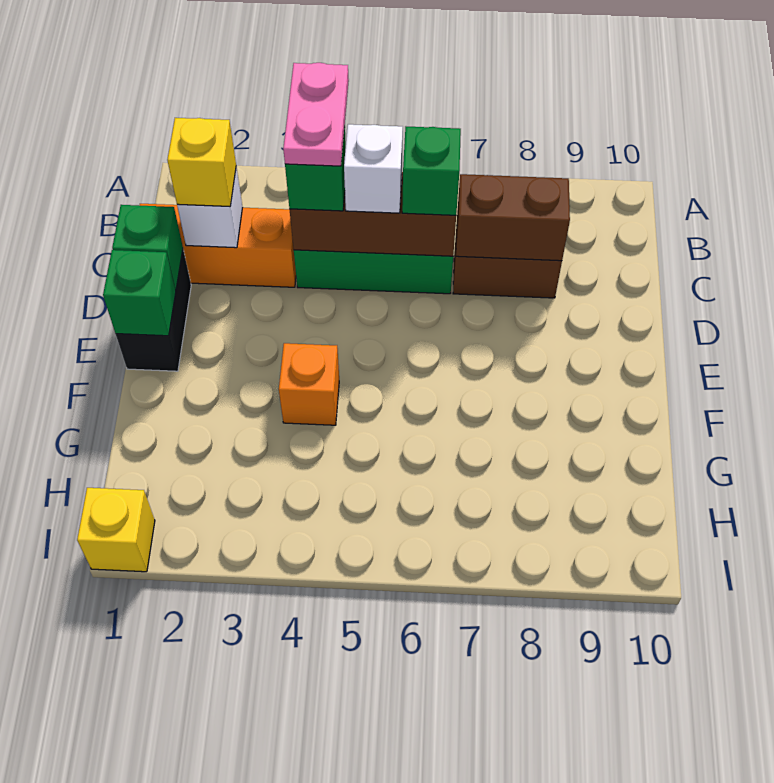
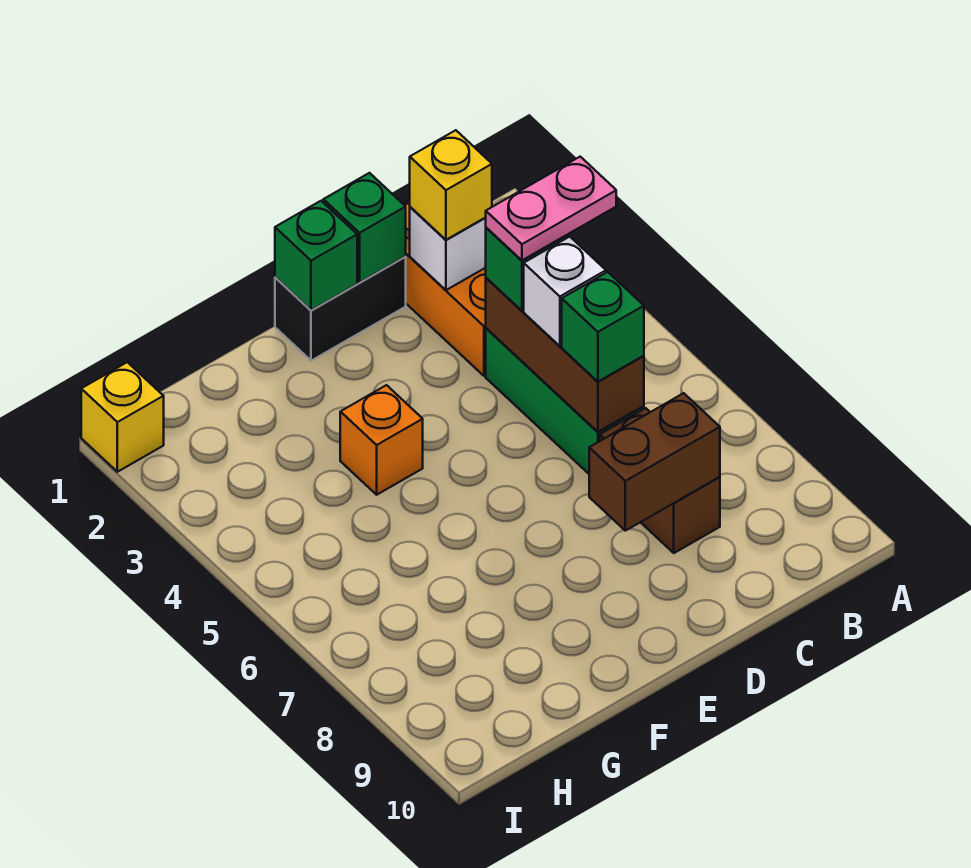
brown 1x2 brick [456,174,570,261] -> brown 1x2 brick turned to [589,393,720,531]

